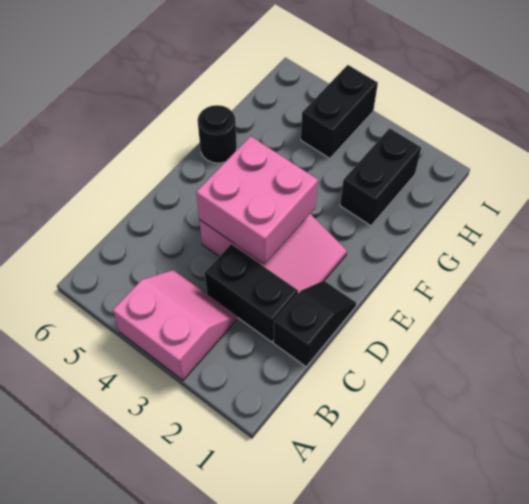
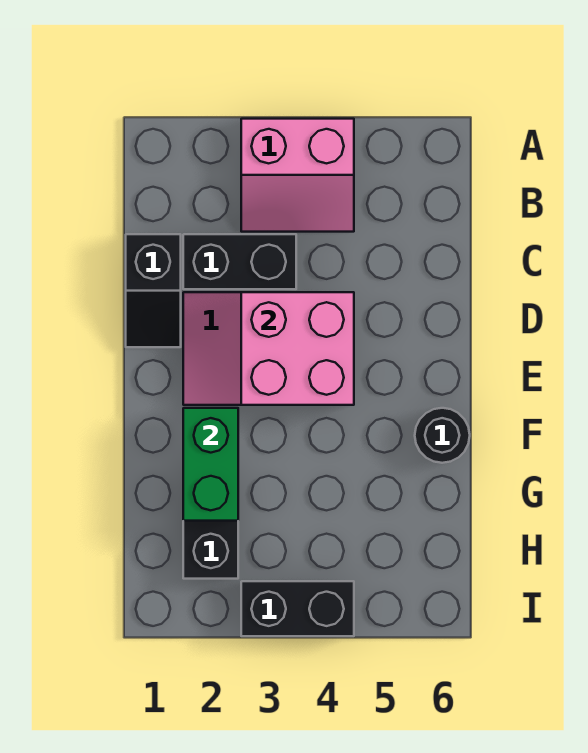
none -> green 1x2 brick [183,408,238,521]
black 1x2 brick [301,65,378,158] -> black 1x2 brick turned to [241,581,354,636]

